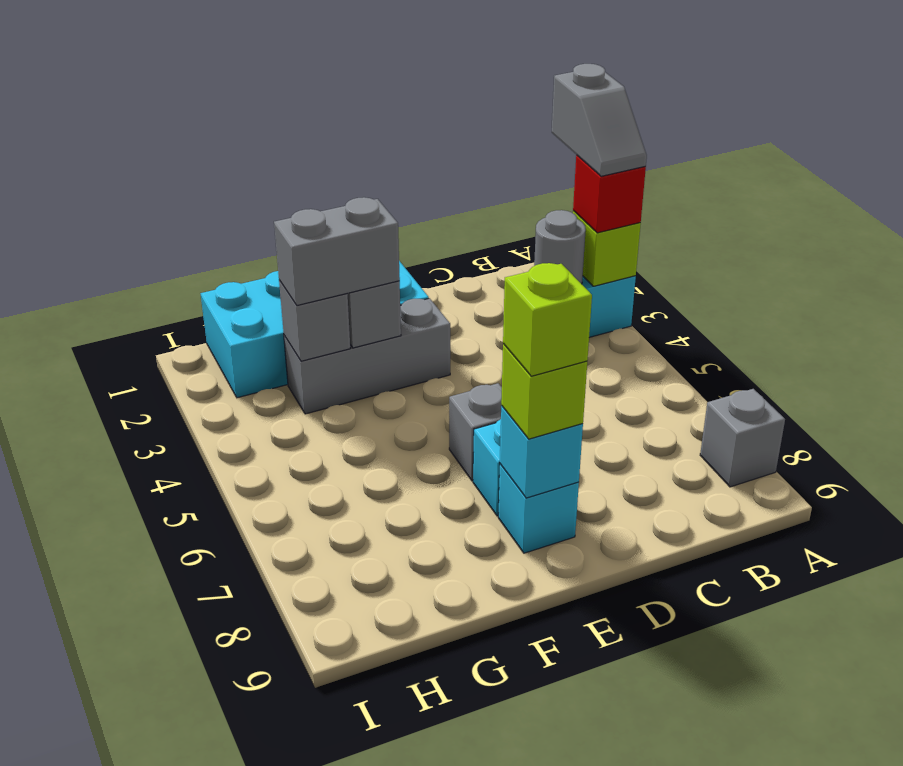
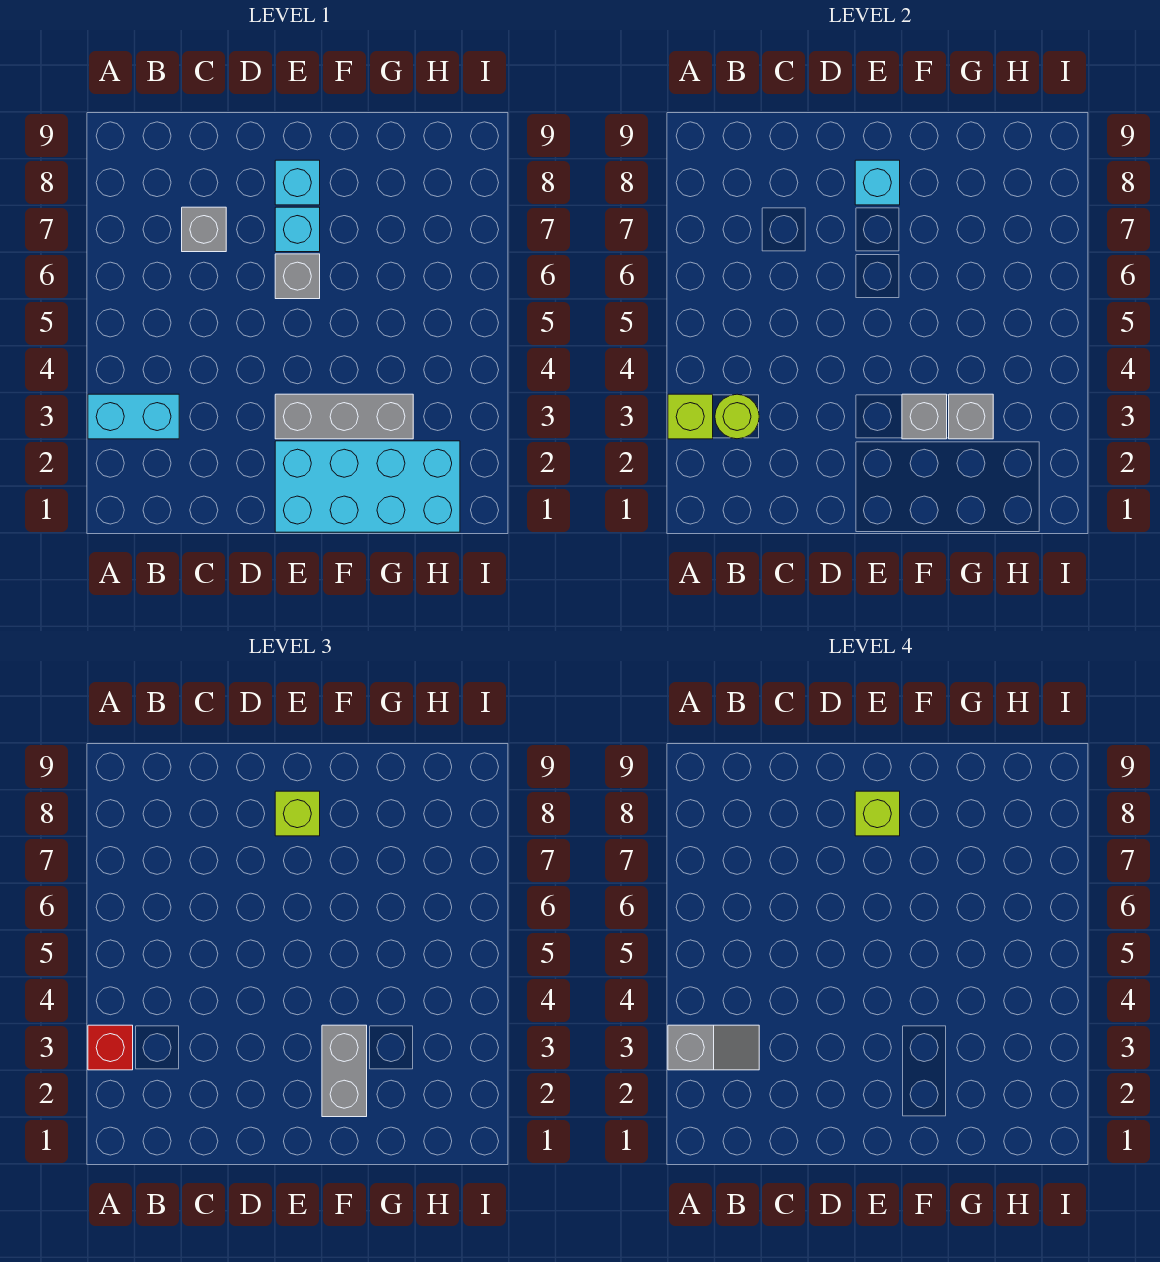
grey 1x2 slope [552,64,647,176] -> grey 1x2 slope turned to [668,1025,759,1070]
grey 1x1 brick [700,389,785,487] -> grey 1x1 brick moved to [182,207,226,252]
grey 1x1 round brick [534,210,586,284] -> lime 1x1 round brick [715,394,759,439]
grey 1x2 brick [274,197,400,305] -> grey 1x2 brick turned to [322,1025,367,1117]

